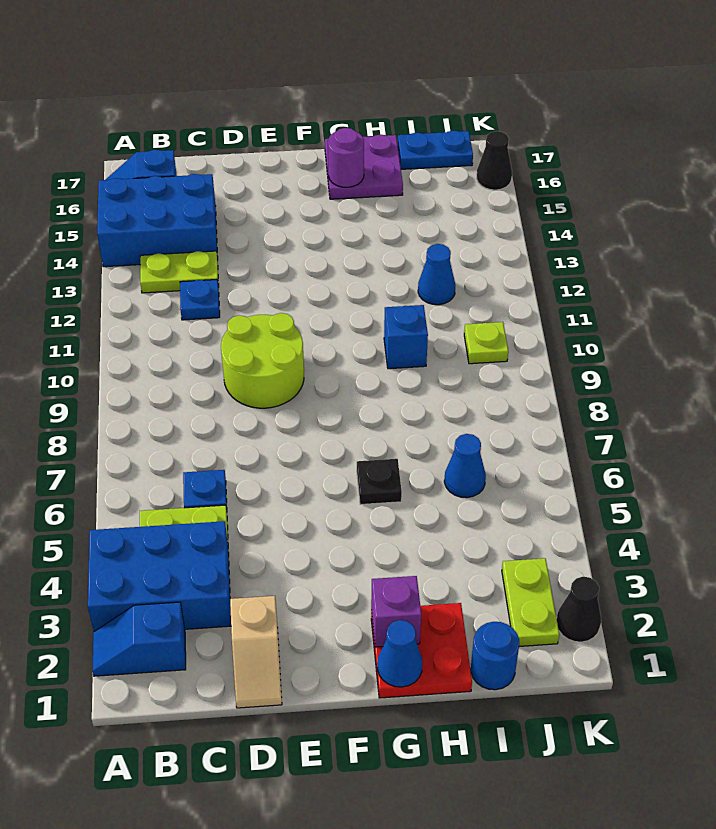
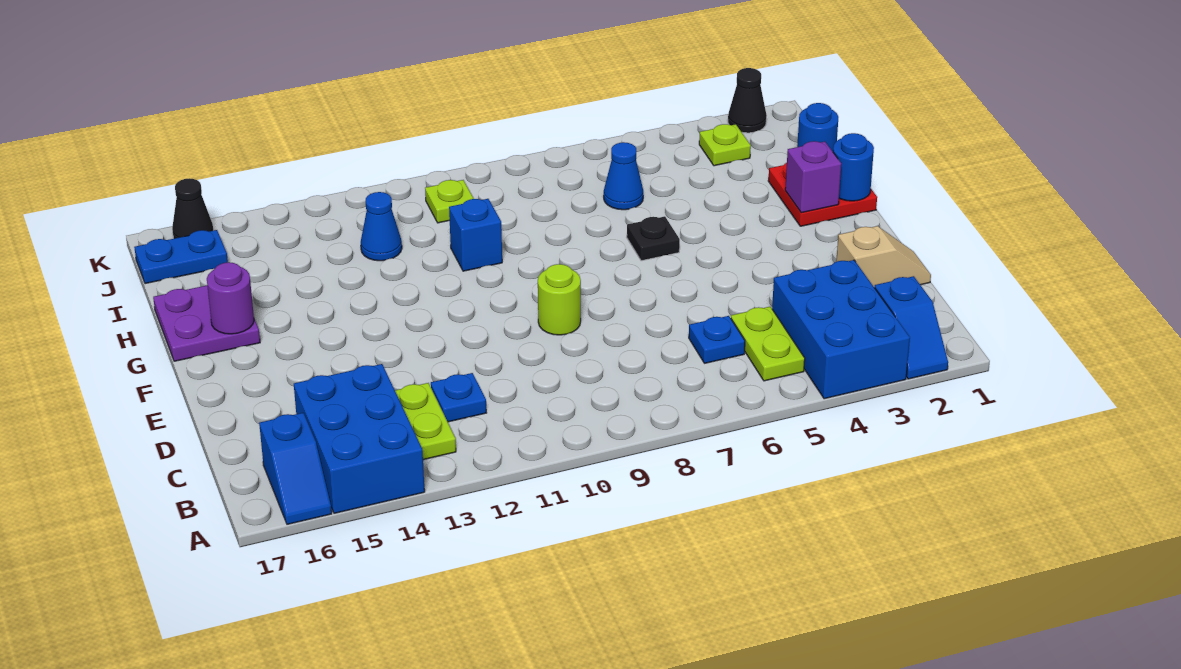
lime 2x2 round brick [221,313,304,408] -> lime 1x1 round brick [538,264,581,335]
blue 1x1 cone [377,620,423,687] -> blue 1x1 round brick [833,133,874,201]
blue 1x2 plate [398,131,473,169] -> blue 1x2 plate turned to [134,230,228,284]
lime 1x2 plate [502,558,559,646] -> lime 1x1 plate [699,124,751,166]

